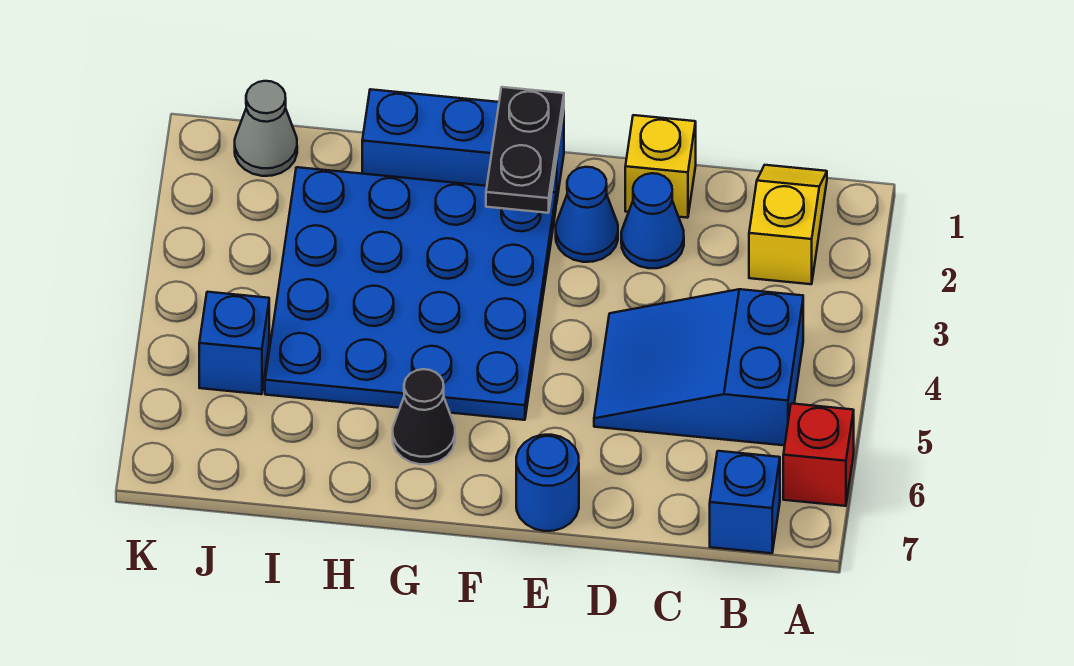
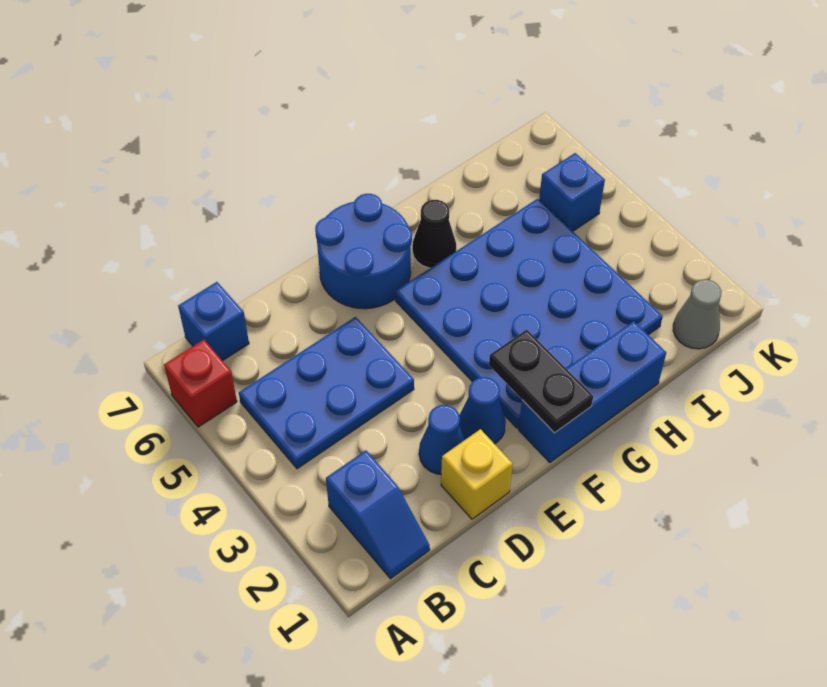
yellow 1x2 slope [749,165,827,284] -> blue 1x2 slope [326,450,430,579]
blue 2x3 slope [594,289,803,445] -> blue 2x3 plate [239,317,414,469]
blue 1x1 round brick [516,435,579,531] -> blue 2x2 round brick [315,194,412,309]

